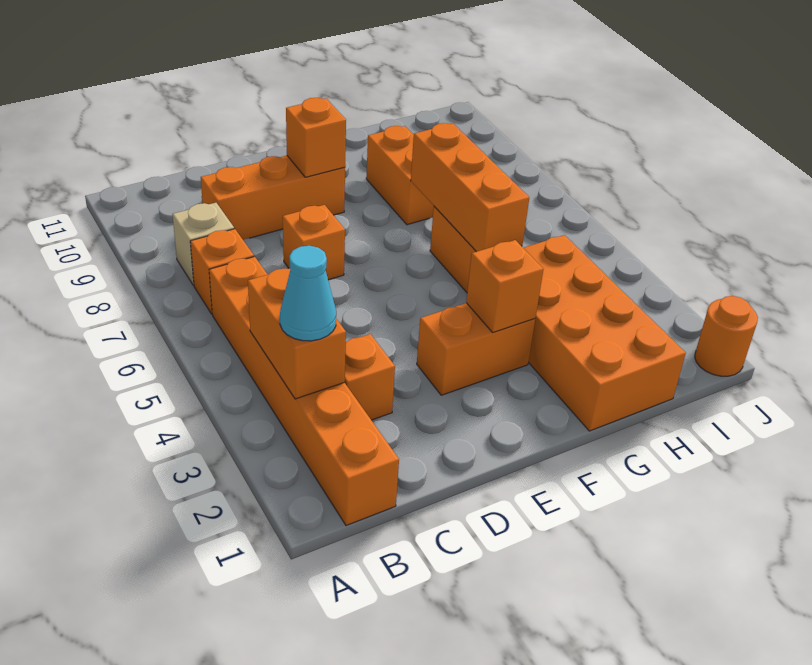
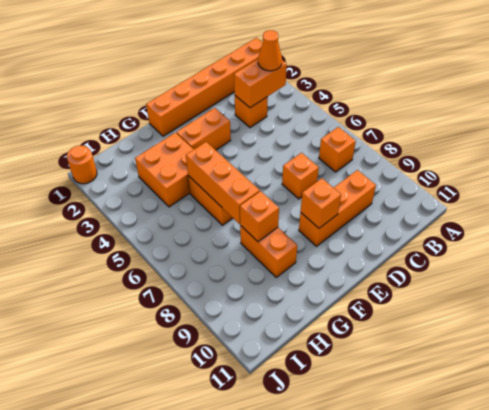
orange 1x6 brick [209,257,399,526] -> orange 1x6 brick turned to [146,38,262,136]
orange 1x2 brick [248,268,346,399] -> orange 1x2 brick turned to [234,59,287,108]
cyan 1x1 cone [280,246,336,341] -> orange 1x1 cone [258,30,282,71]
tan 1x1 brick [173,203,234,286] -> none
orange 1x1 brick [466,240,543,332] -> orange 1x1 brick moved to [240,191,279,242]
orange 2x4 brick [524,235,686,431] -> orange 2x2 brick [135,133,194,207]

